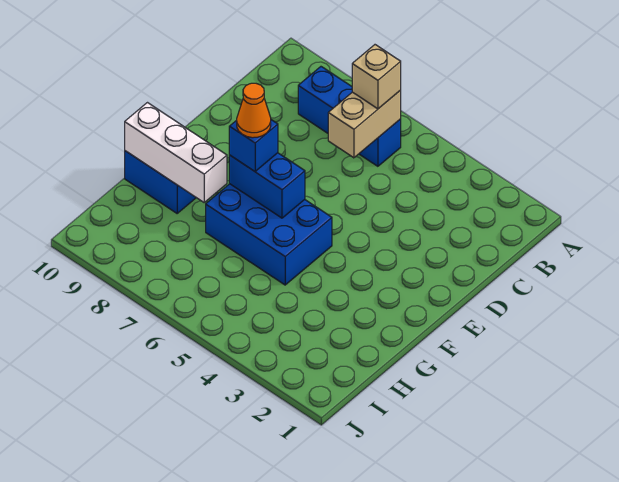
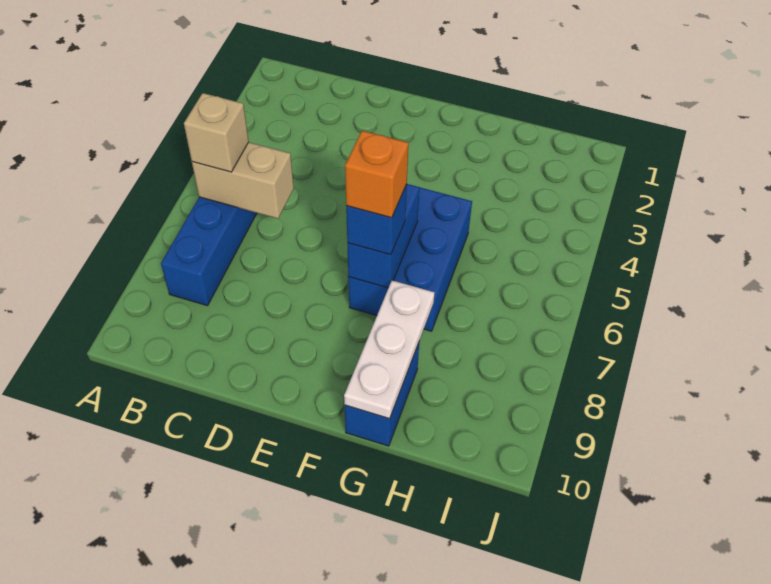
orange 1x1 cone [237,83,271,138] -> orange 1x1 brick [345,131,408,218]
white 1x3 brick [125,103,227,202] -> white 1x3 plate [344,280,435,419]

